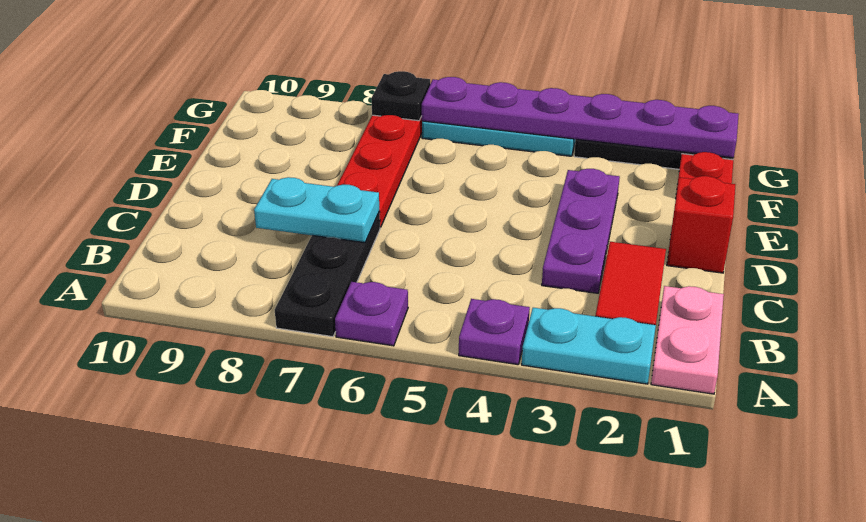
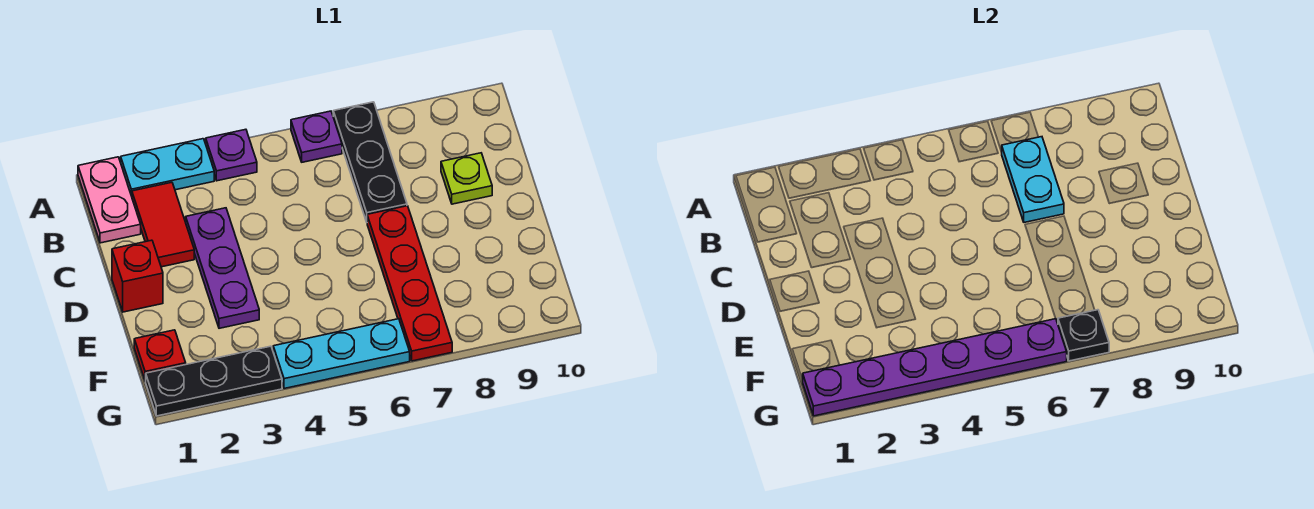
cyan 1x2 plate [254,177,379,243] -> cyan 1x2 plate turned to [1002,137,1064,222]
none -> lime 1x1 plate [441,153,492,204]

